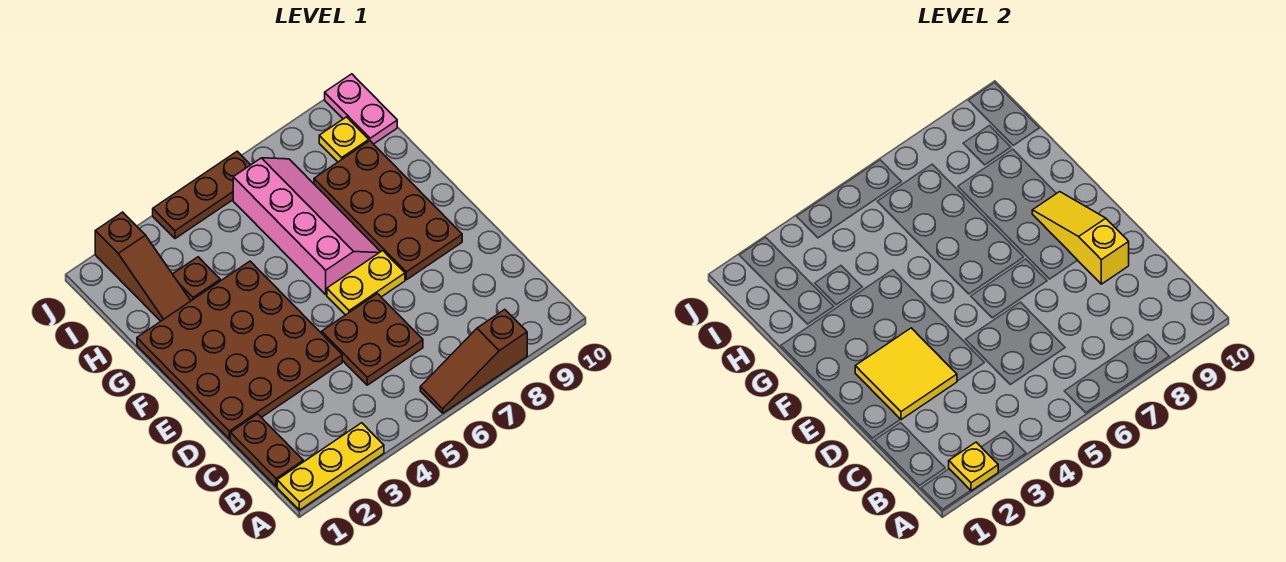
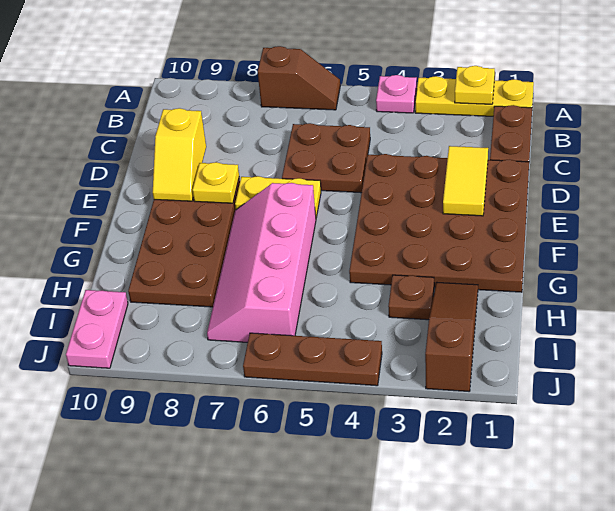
none -> pink 1x1 plate [376,75,417,113]
brown 1x3 slope [420,310,527,413] -> brown 1x2 slope [258,46,340,110]
yellow 2x2 tile [855,328,957,420] -> yellow 1x2 tile [443,146,488,216]
yellow 1x3 slope [1032,192,1129,284] -> yellow 1x2 slope [153,108,206,201]
yellow 1x1 plate [319,117,369,162] -> yellow 1x1 plate moved to [192,162,239,203]

